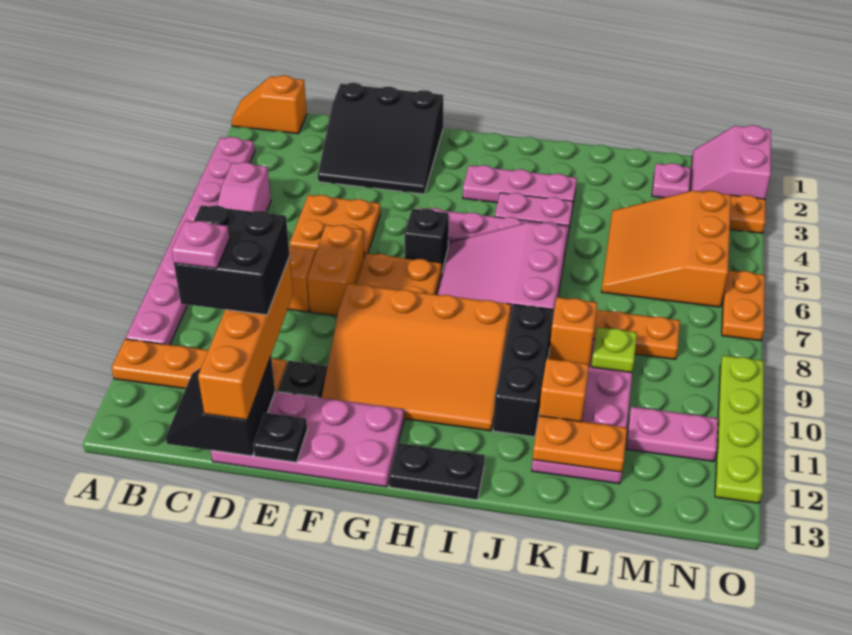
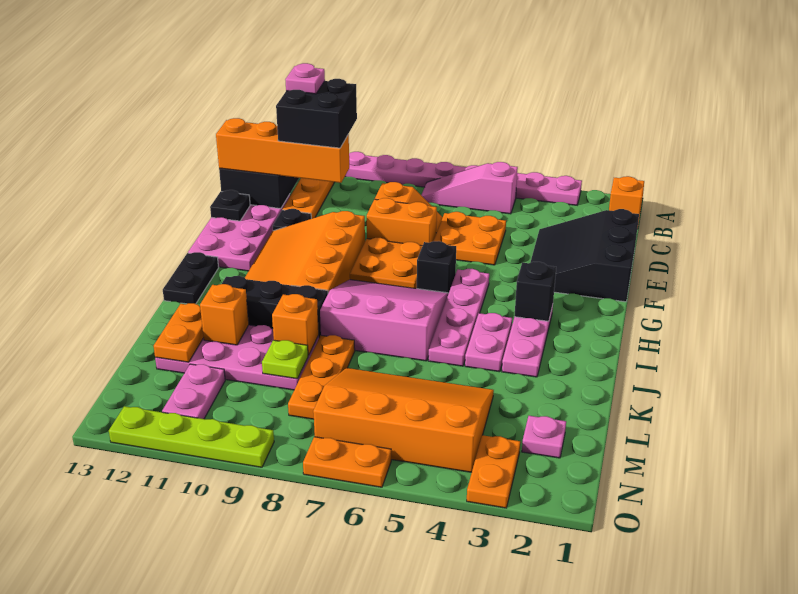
none -> black 1x1 brick [514,262,556,321]
orange 3x3 slope [602,191,731,307] -> orange 3x4 slope [313,368,494,472]
pink 2x2 slope [690,125,771,199] -> none

